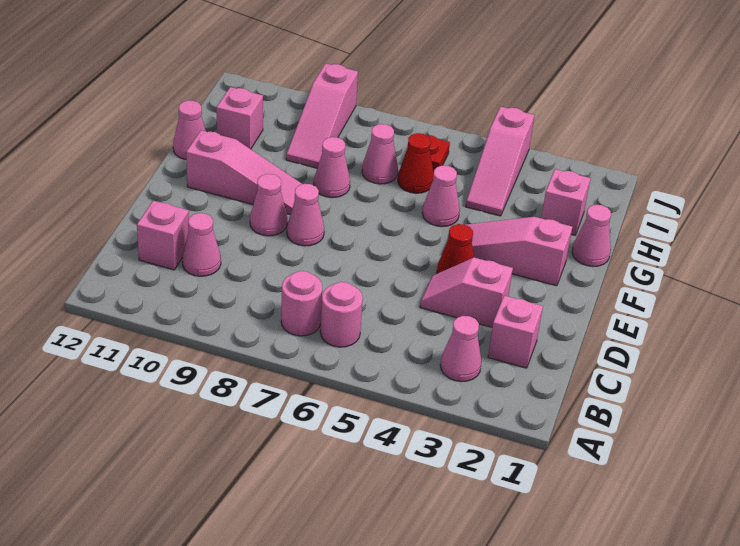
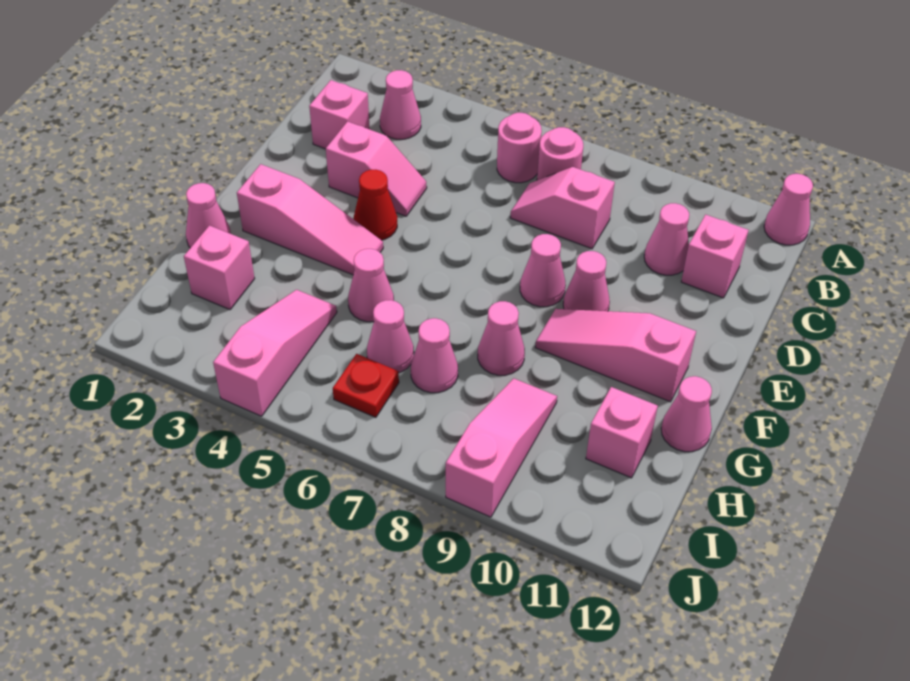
none -> pink 1x1 cone [764,174,813,245]
none -> pink 1x2 slope [510,167,615,249]
red 1x1 cone [398,133,434,193] -> pink 1x1 cone [367,300,414,373]

